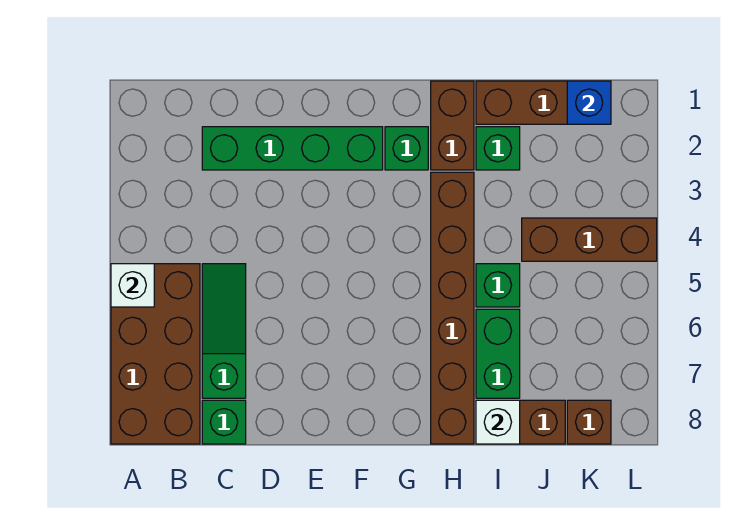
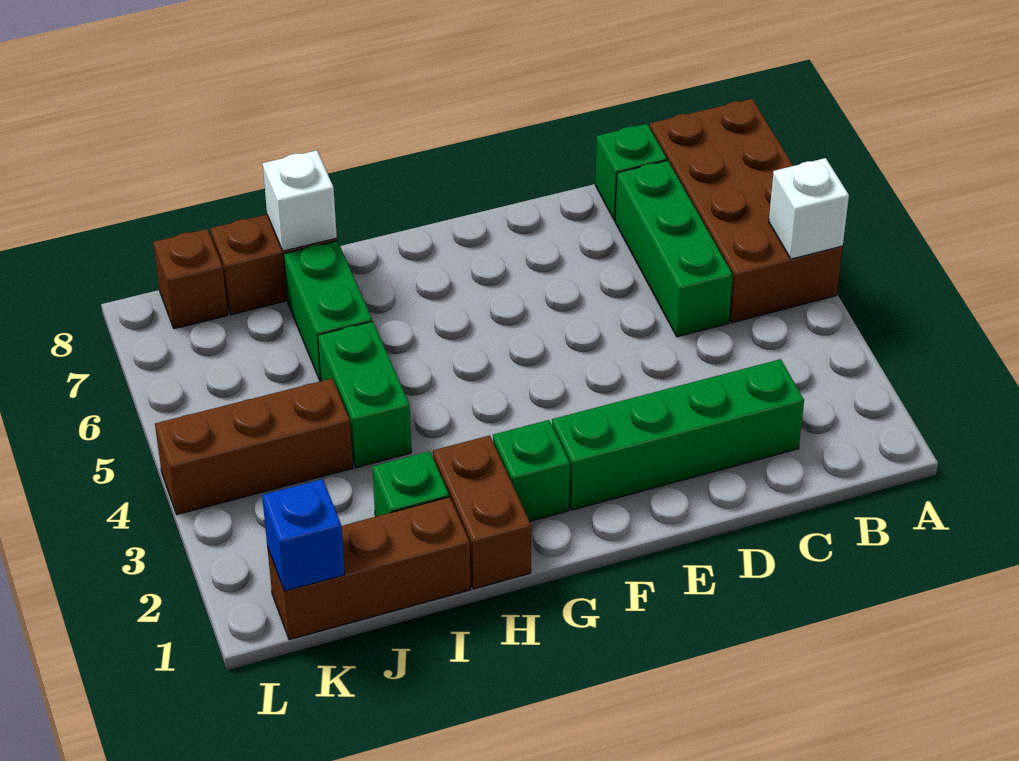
green 1x3 slope [202,264,246,398] -> green 1x3 brick [615,161,733,337]
brown 1x6 brick [431,172,474,444] -> none
green 1x1 brick [476,264,520,307] -> green 1x2 brick [318,321,411,468]

